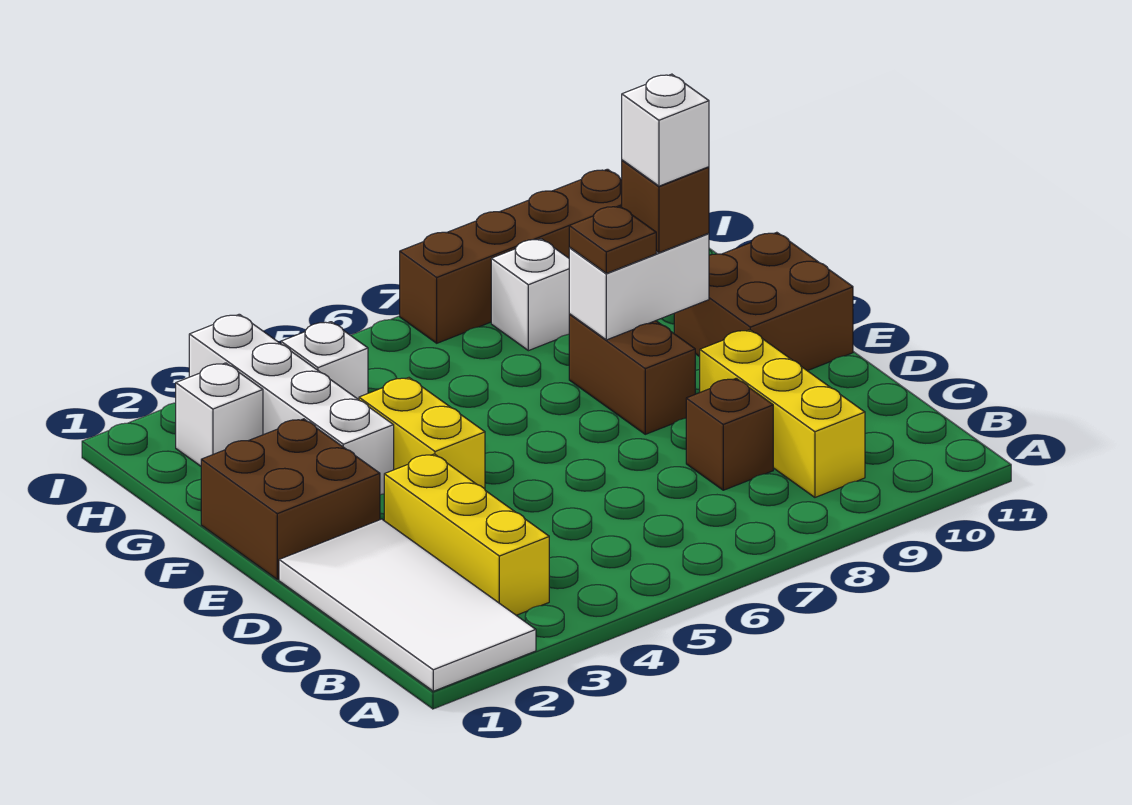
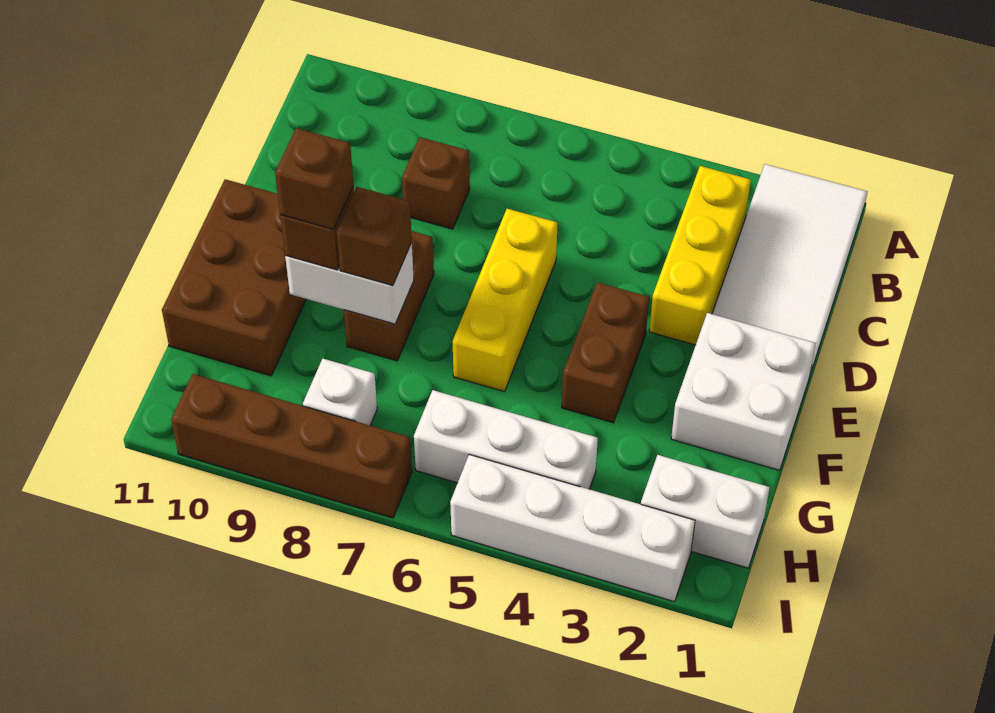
yellow 1x3 brick [700,330,865,497] -> yellow 1x3 brick moved to [453,209,558,392]
brown 2x2 brick [201,419,380,579] -> white 2x2 brick [671,313,816,470]
yellow 1x2 brick [359,378,485,489] -> brown 1x2 brick [562,282,649,423]
brown 2x2 brick [674,232,853,371] -> brown 2x3 brick [162,179,306,376]
white 1x4 brick [189,314,394,495] -> white 1x4 brick turned to [450,454,695,602]
brown 1x1 plate [569,206,656,273] -> brown 1x1 brick [337,187,412,286]
white 1x1 brick [622,74,709,186] -> brown 1x1 brick [275,128,354,229]
white 1x1 brick [176,363,263,466] -> white 1x2 brick [641,455,770,568]
white 1x1 brick [281,322,368,400] -> white 1x3 brick [414,390,598,489]

